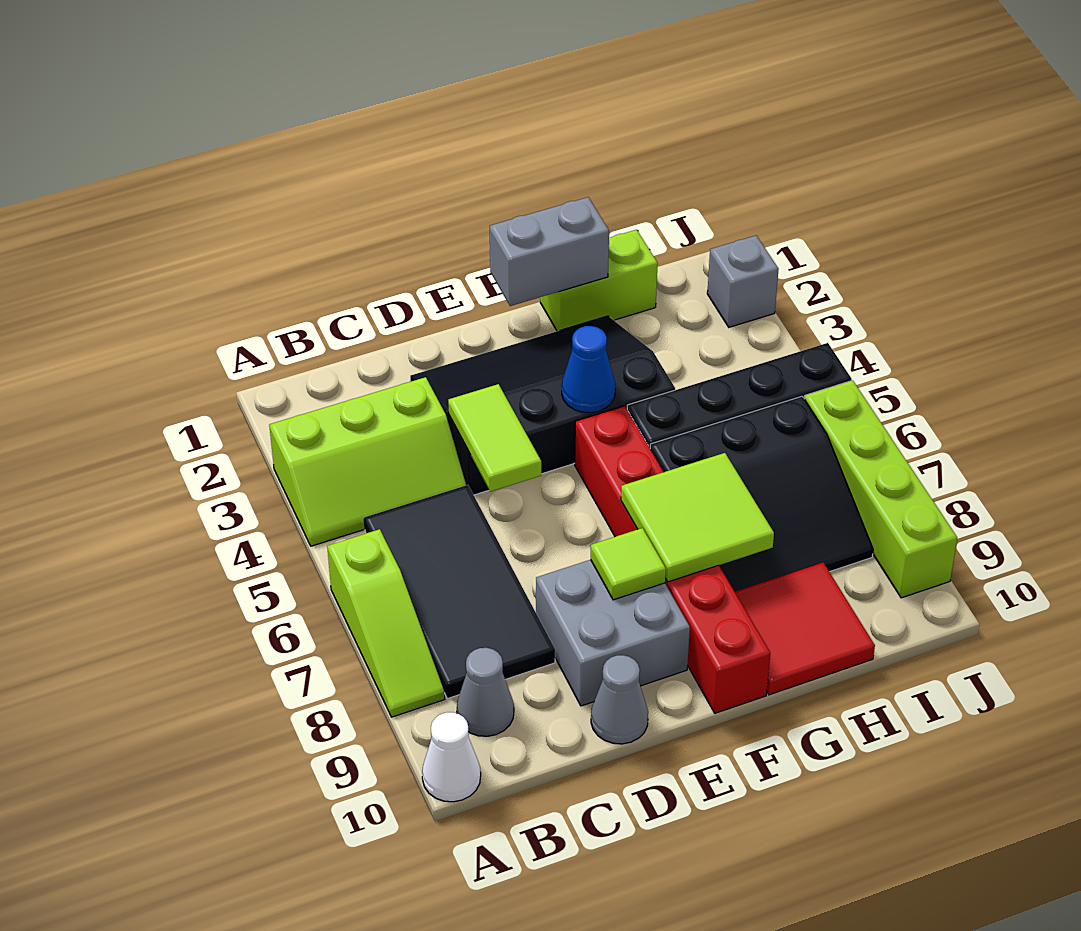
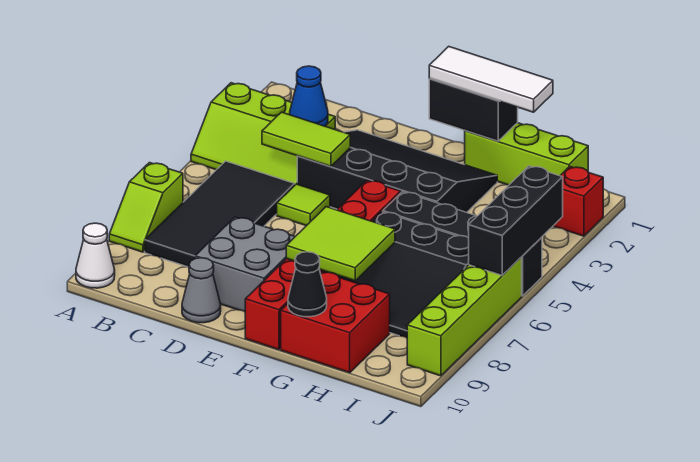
lime 1x3 slope [327,529,445,717] -> lime 1x2 slope [109,163,183,252]
grey 1x1 cone [457,648,514,736] -> none
lime 1x2 tile [448,384,541,491] -> lime 1x2 tile turned to [262,112,350,167]
lime 1x1 tile [591,528,666,600] -> lime 1x1 tile moved to [277,184,330,226]
grey 1x2 brick [490,197,609,306] -> black 1x2 brick [429,79,518,141]
none -> white 1x3 tile [429,46,553,112]
blue 1x1 cone [562,326,615,413] -> blue 1x1 cone moved to [290,66,328,126]
lime 1x2 brick [540,230,658,331] -> lime 1x3 brick [465,123,588,185]
red 2x2 tile [735,563,875,695] -> red 2x2 brick [281,272,390,373]
none -> black 1x1 cone [288,252,327,317]
grey 1x1 brick [707,236,779,327] -> red 1x1 brick [554,167,603,236]
none -> black 1x3 brick [469,166,563,275]

